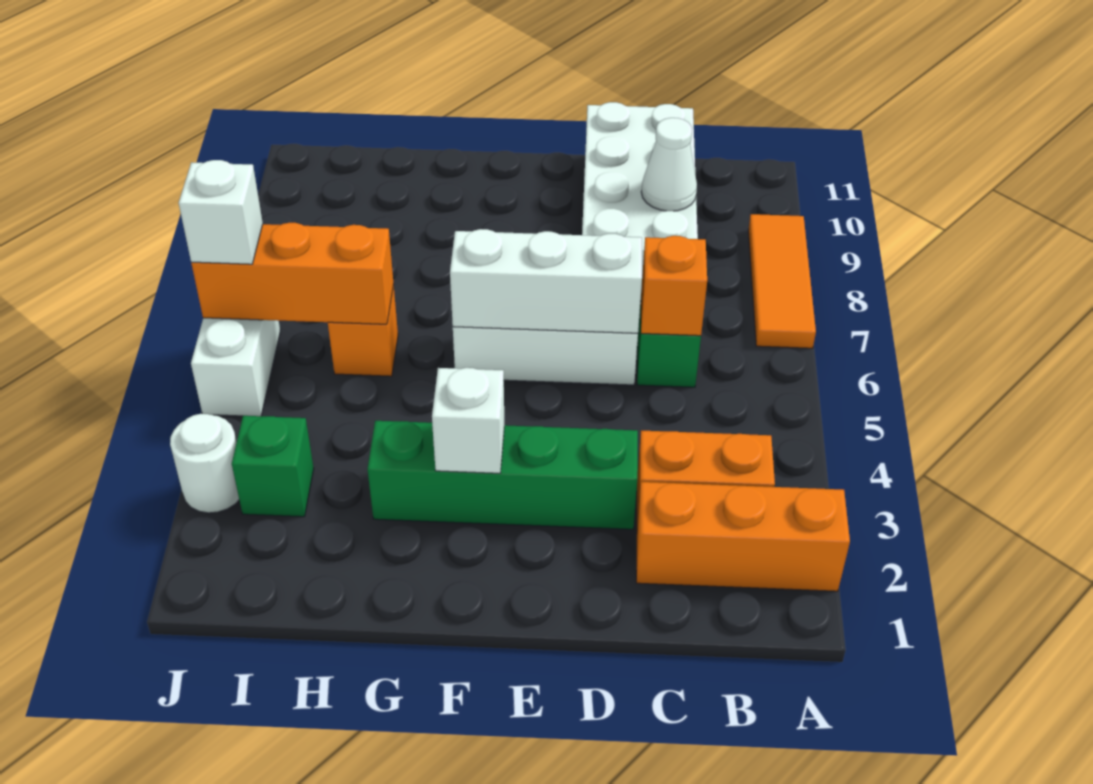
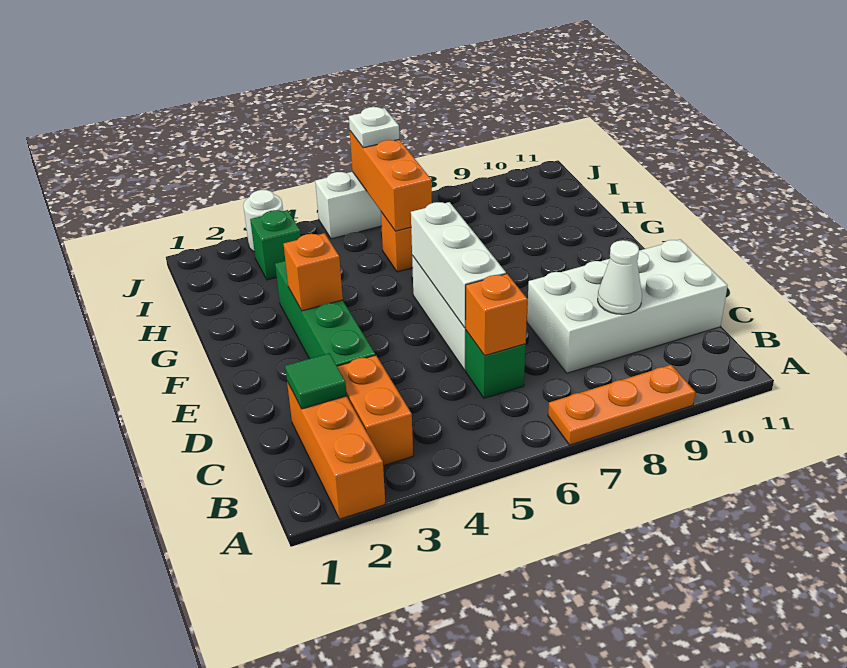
orange 1x3 tile [748,214,816,348] -> orange 1x3 plate [548,365,695,445]
none -> green 1x1 tile [285,353,347,409]
white 1x1 brick [432,368,504,473] -> orange 1x1 brick [284,233,343,311]
white 1x1 brick [179,160,263,264] -> white 1x1 plate [349,107,399,148]

